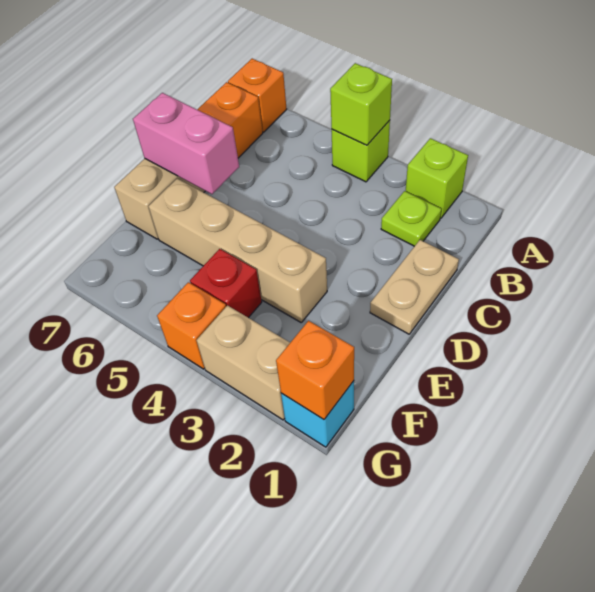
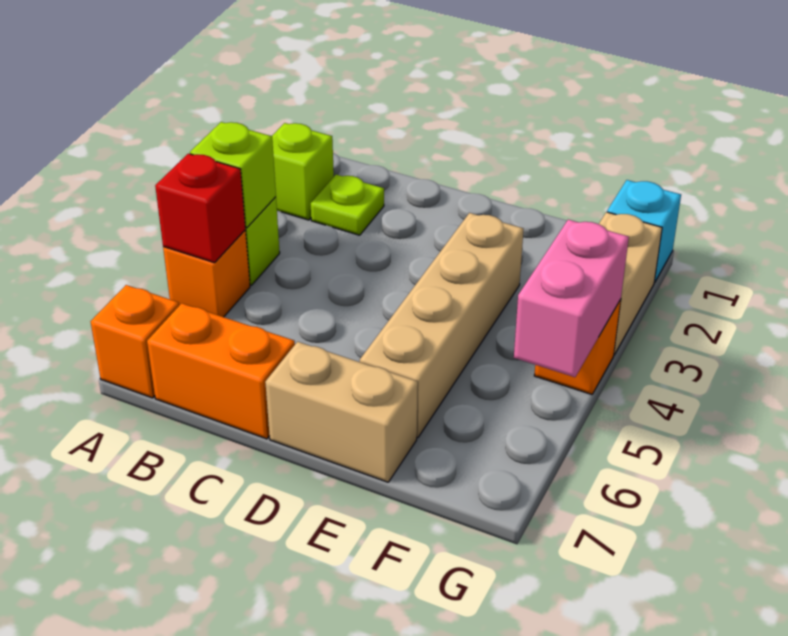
tan 1x2 plate [370,240,459,334] -> none
pink 1x2 brick [133,93,239,194] -> pink 1x2 brick moved to [514,220,629,377]
red 1x1 brick [190,249,262,318] -> red 1x1 brick moved to [155,154,245,263]
orange 1x1 brick [276,321,354,419] -> orange 1x1 brick moved to [163,230,250,317]

